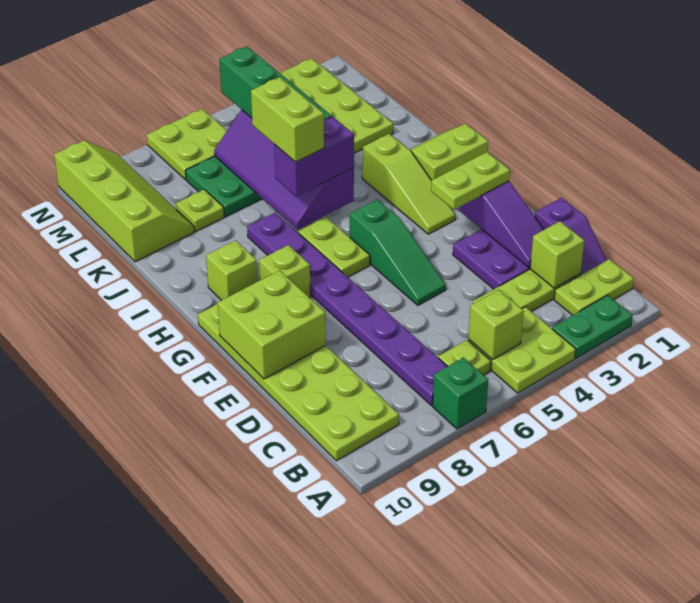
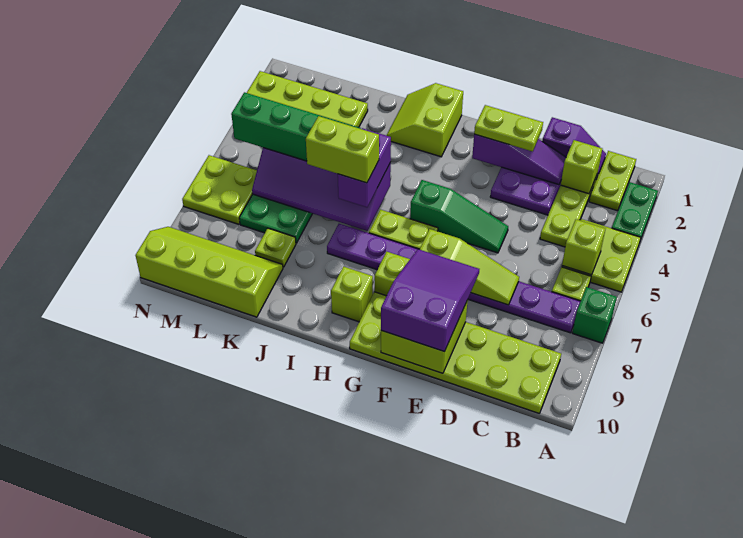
none -> purple 2x3 slope [381,249,479,352]
lime 1x2 plate [431,152,510,210] -> lime 1x2 plate turned to [474,105,543,151]
lime 1x3 slope [362,134,455,234] -> lime 1x3 slope moved to [420,229,519,305]

